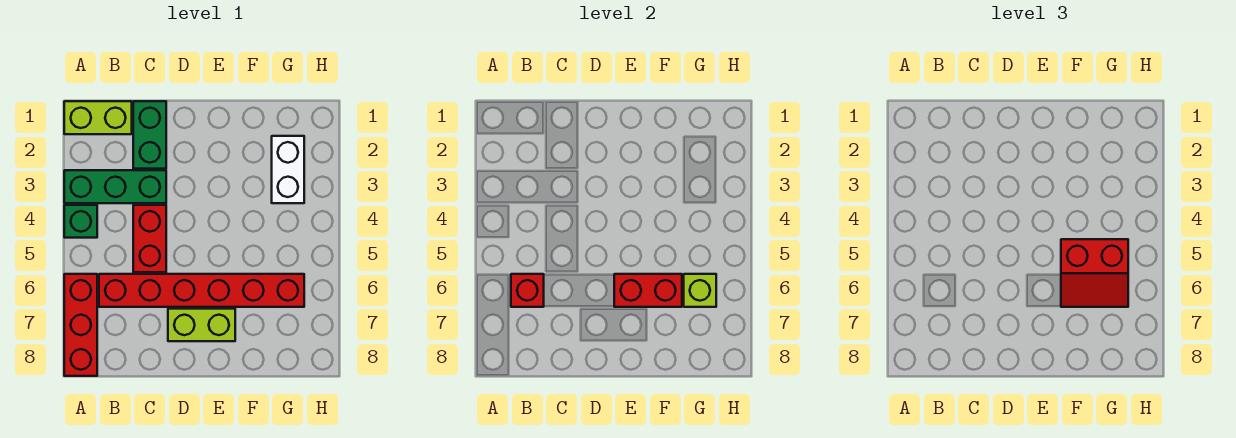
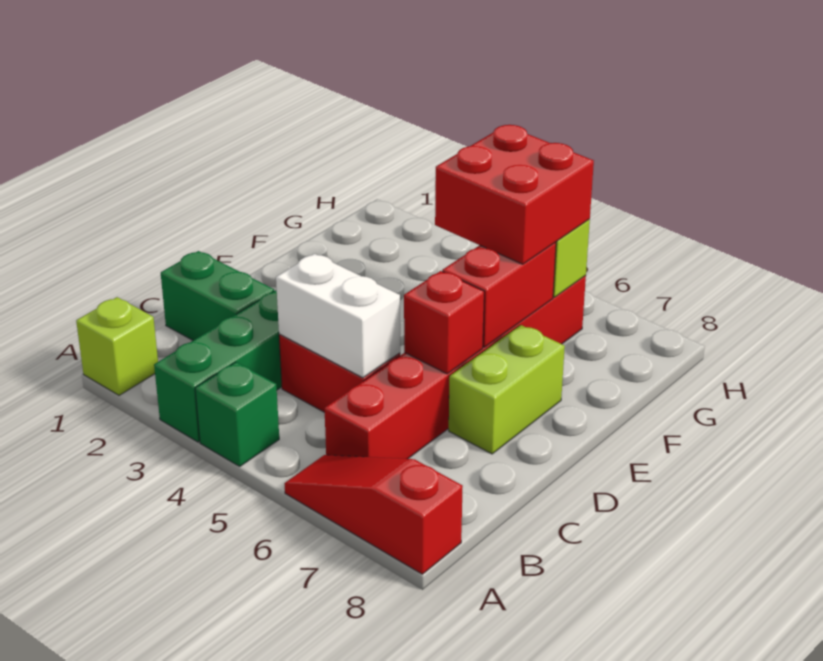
lime 1x2 brick [64,101,132,134] -> lime 1x1 brick [76,297,158,395]
red 1x3 brick [64,274,97,376] -> red 1x3 slope [284,455,463,574]
red 1x1 brick [511,274,544,307] -> red 1x1 brick moved to [404,271,484,374]
red 2x2 slope [1061,239,1128,307] -> red 2x2 brick [435,125,594,264]
white 1x2 brick [272,136,304,203] -> white 1x2 brick moved to [276,254,400,378]

